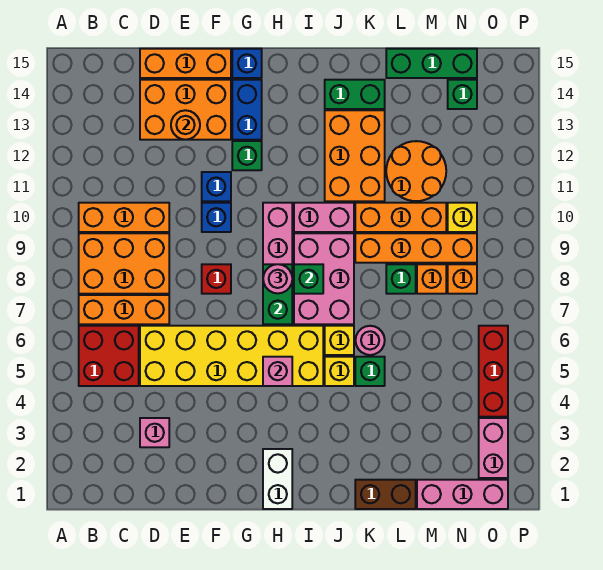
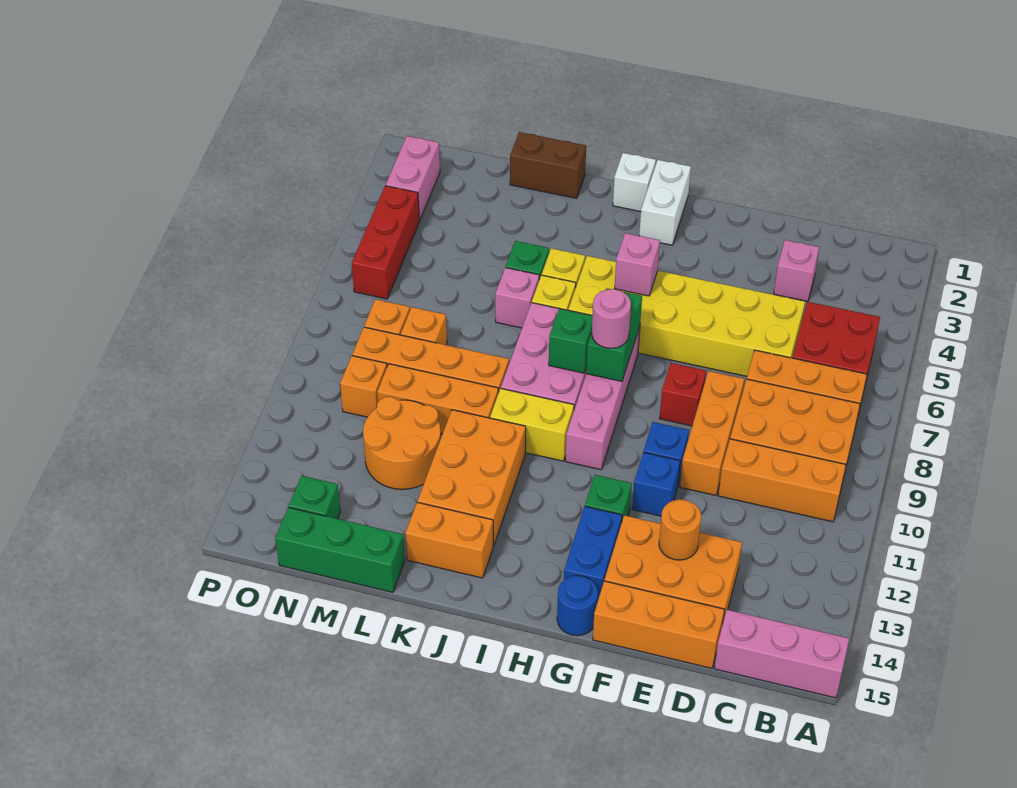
none -> orange 1x3 brick [680,371,744,495]
blue 1x1 brick [232,49,262,78] -> blue 1x1 round brick [557,575,598,636]
none -> white 1x1 brick [613,153,656,212]
pink 1x2 brick [294,203,354,232] -> yellow 1x2 brick [490,388,574,461]
green 1x2 brick [325,80,385,109] -> orange 1x2 brick [405,502,493,578]
pink 1x1 round brick [356,326,385,355] -> pink 1x1 brick [495,268,539,328]
green 1x1 brick [386,264,416,294] -> none
pink 1x3 brick [417,480,508,509] -> pink 1x3 brick moved to [714,610,849,698]
yellow 1x1 brick [448,203,477,232] -> orange 1x1 brick [340,356,387,417]

